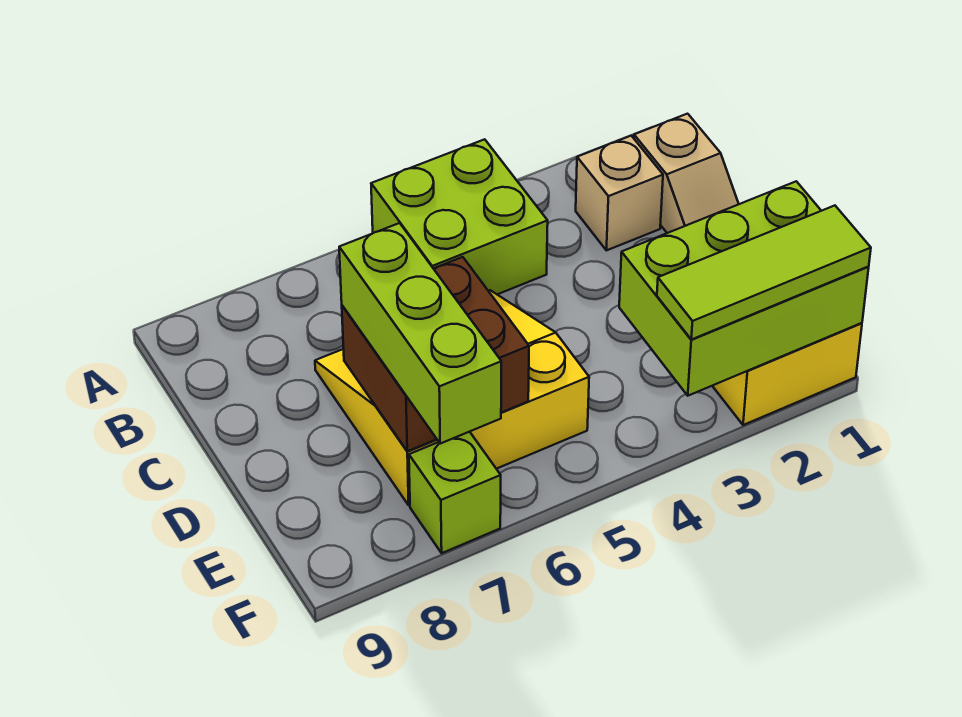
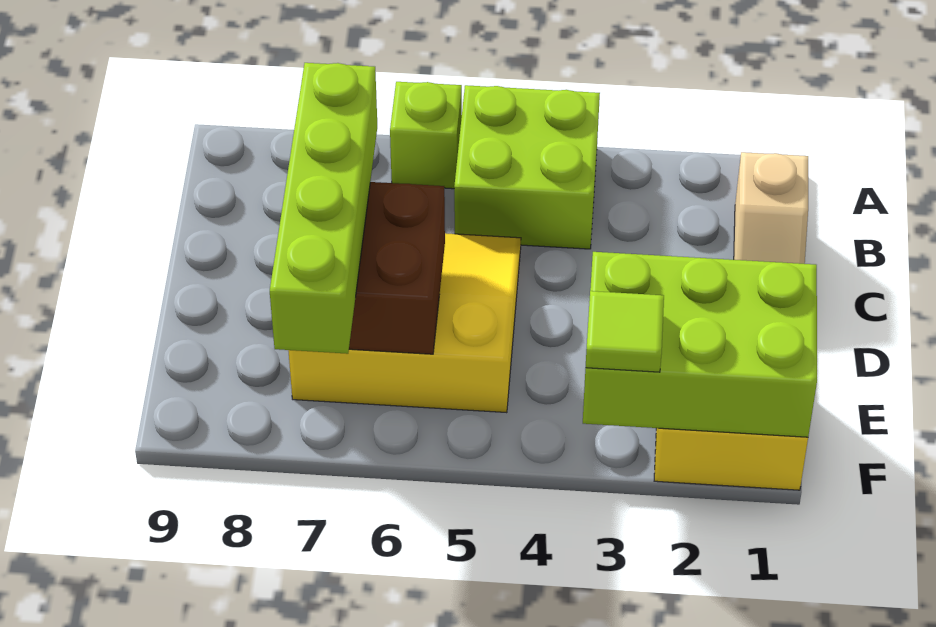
tan 1x1 brick [576,136,663,250] -> none
lime 1x3 brick [339,223,501,444] -> lime 1x4 brick [270,63,377,354]
lime 1x3 tile [657,206,871,340] -> lime 1x1 tile [586,291,664,372]
lime 1x1 brick [409,432,501,553] -> lime 1x1 brick moved to [390,82,462,189]

